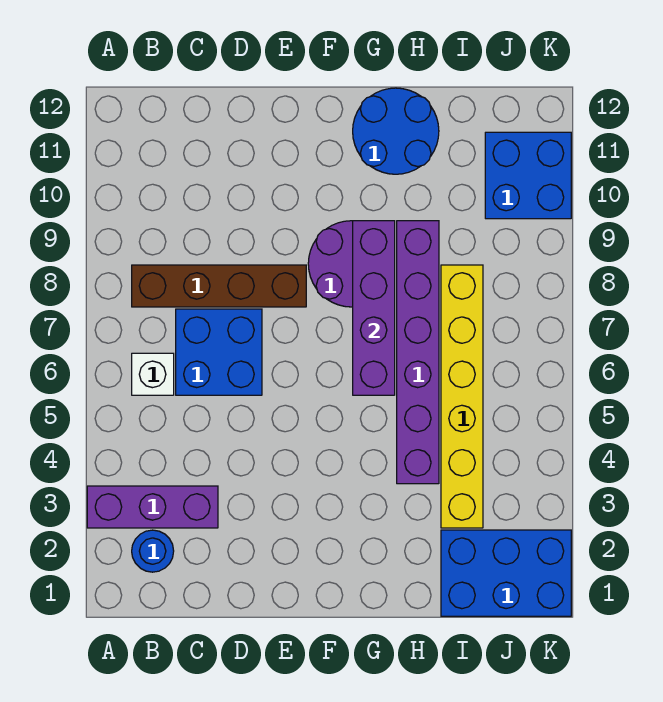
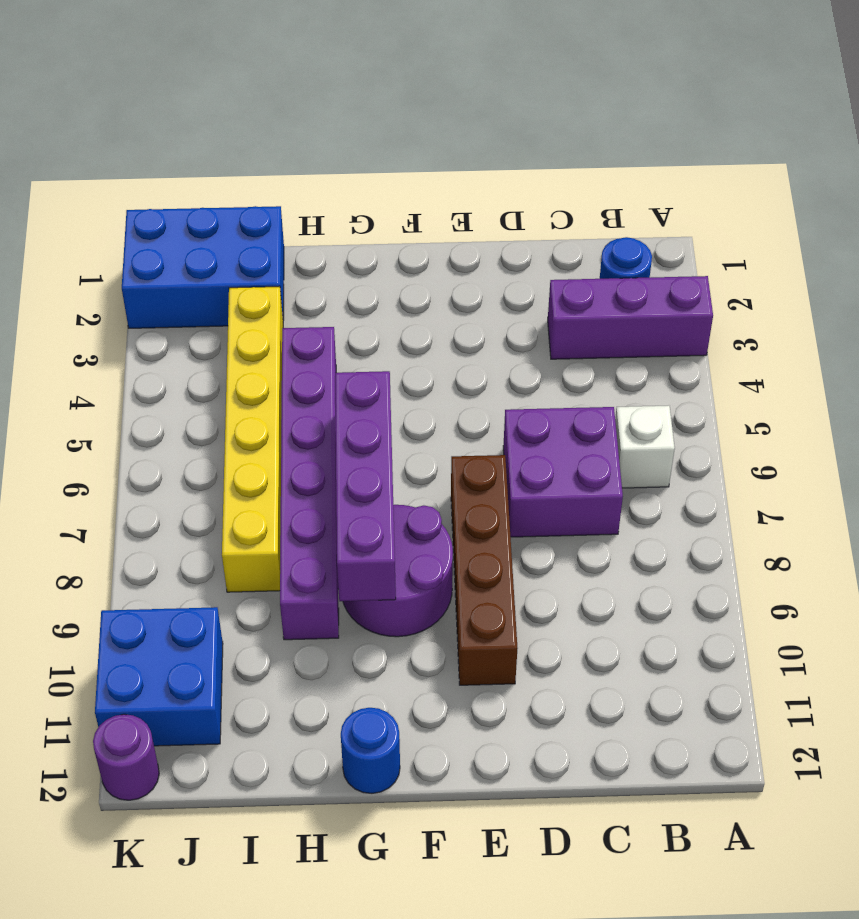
brown 1x4 brick [132,265,306,307] -> brown 1x4 brick turned to [451,455,518,685]
blue 2x2 brick [176,309,262,395] -> purple 2x2 brick [503,407,623,537]
blue 2x2 round brick [353,88,439,174] -> blue 1x1 round brick [341,708,400,793]
none -> purple 1x1 round brick [93,714,159,800]

